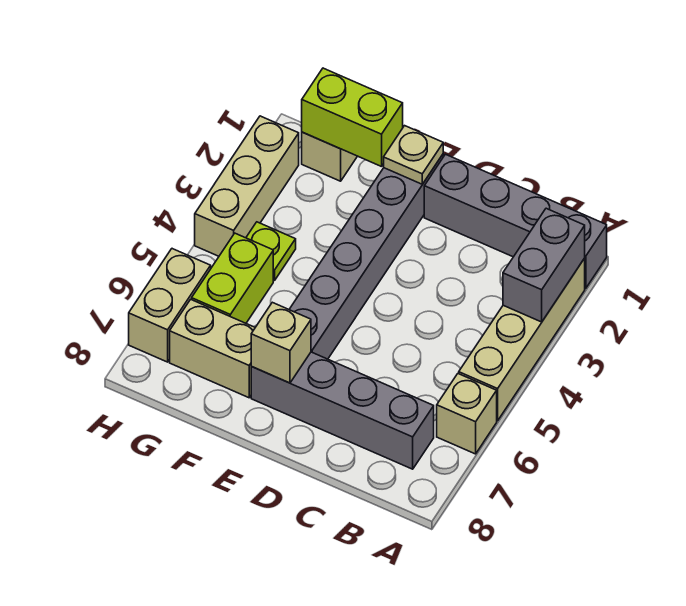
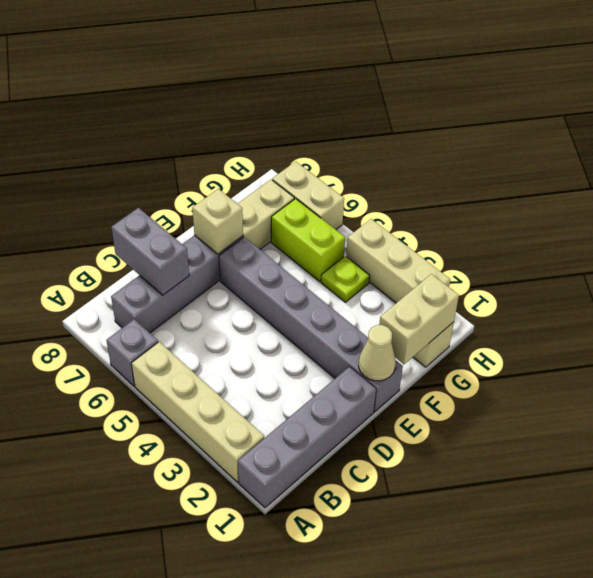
grey 1x2 brick [503,208,585,322] -> grey 1x2 brick moved to [111,208,189,295]
tan 1x1 brick [437,374,497,454] -> grey 1x1 brick [106,319,158,386]
tan 1x1 plate [384,126,443,184] -> tan 1x1 cone [359,325,396,381]
lime 1x2 brick [302,68,403,167] -> tan 1x2 brick [379,274,459,364]

